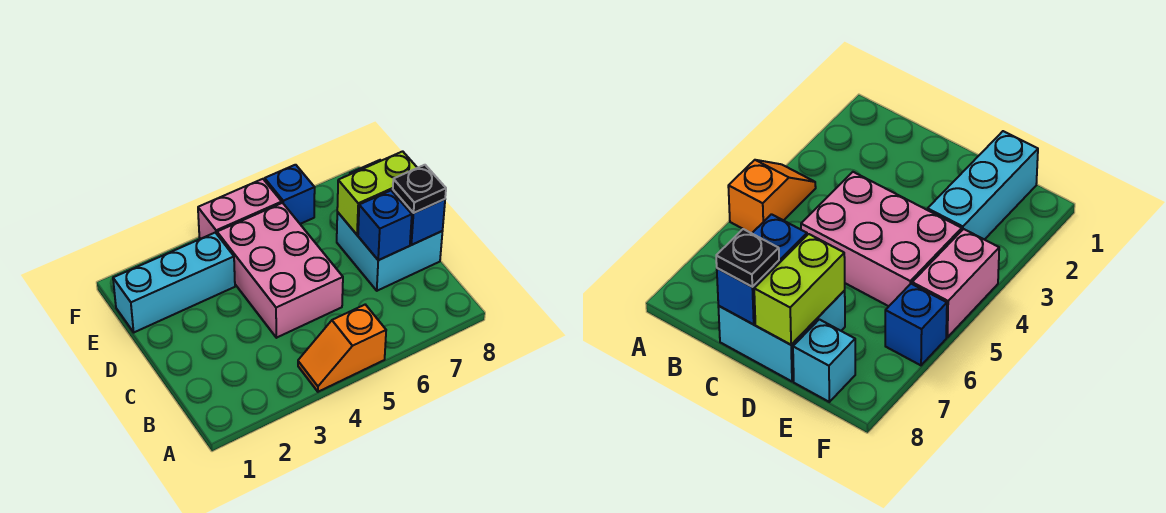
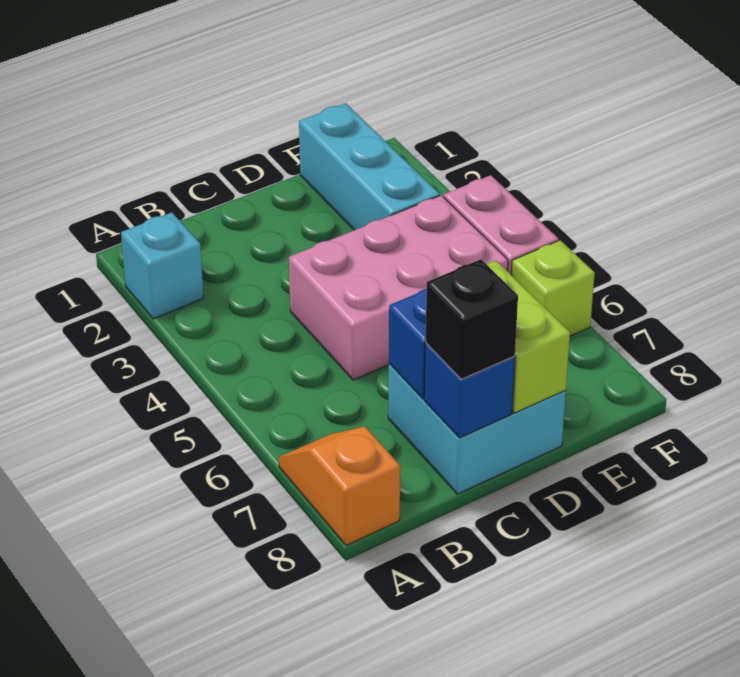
orange 1x2 slope [298,305,386,392] -> orange 1x2 slope moved to [279,426,400,546]
black 1x1 plate [393,165,446,213] -> black 1x1 brick [426,259,518,379]
cyan 1x1 brick [793,319,855,402] -> cyan 1x1 brick moved to [121,212,204,319]
blue 1x1 brick [265,165,315,224] -> lime 1x1 brick [511,240,595,336]

